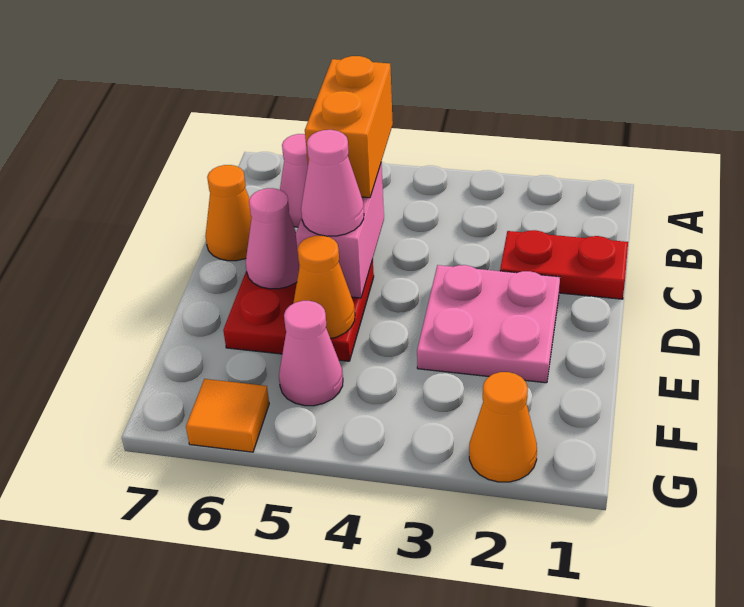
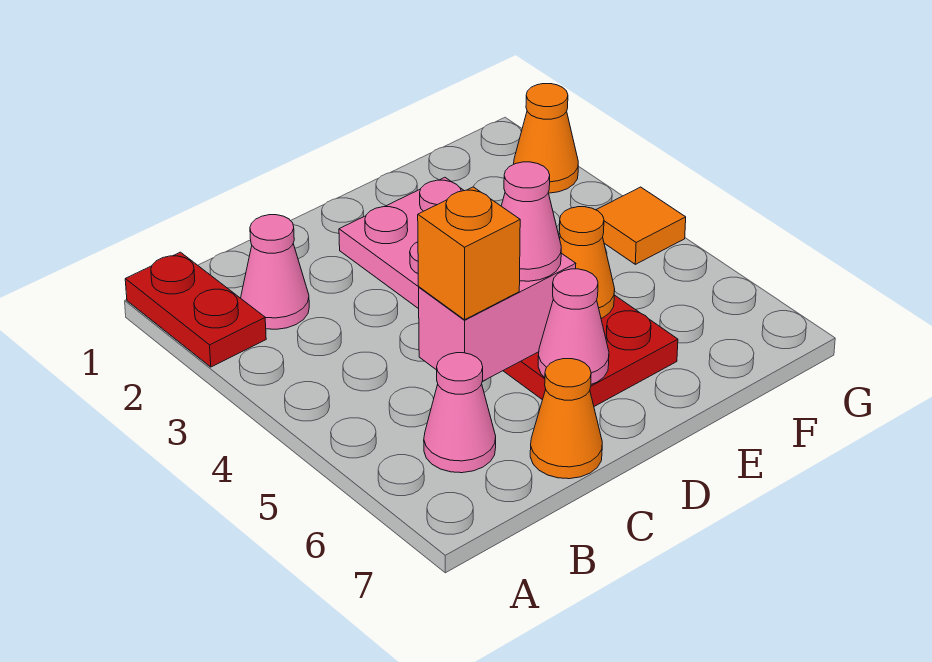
orange 1x2 brick [305,56,393,198] -> orange 1x1 brick [418,187,520,320]
red 1x2 plate [500,230,628,299] -> red 1x2 plate moved to [125,252,266,367]
pink 1x1 cone [279,301,343,406] -> pink 1x1 cone moved to [241,215,309,329]
orange 1x1 tile [186,379,269,452] -> orange 1x1 tile moved to [596,187,686,264]

